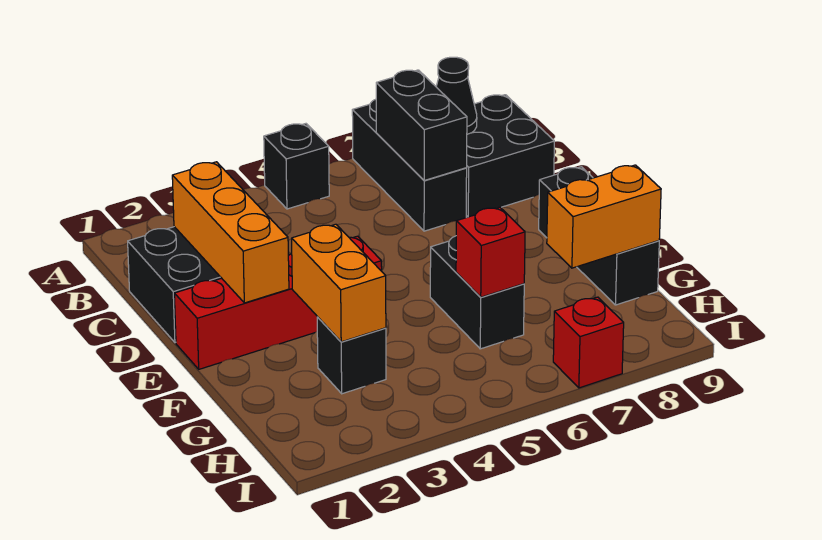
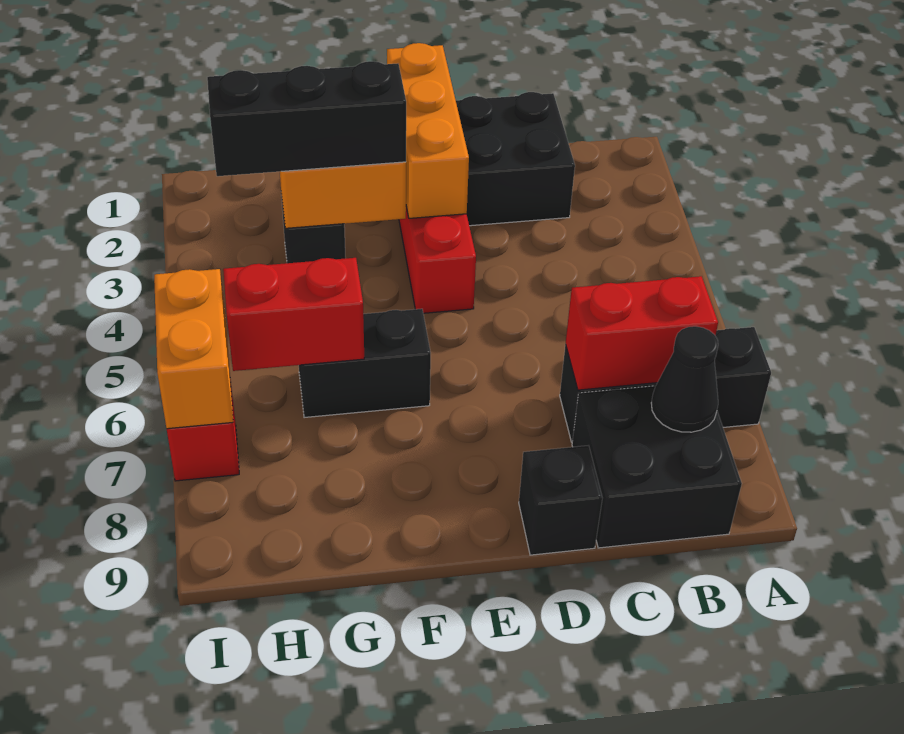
black 1x1 brick [264,124,329,209] -> black 1x1 brick moved to [519,445,602,555]
black 1x2 brick [376,70,467,180] -> red 1x2 brick [566,276,718,390]
orange 1x3 brick [172,162,289,303] -> orange 1x3 brick turned to [387,43,469,218]
black 1x3 brick [539,167,659,305] -> black 1x3 brick moved to [207,61,406,176]
red 1x1 brick [456,207,525,297] -> red 1x2 brick [223,258,364,371]
orange 1x2 brick [547,165,661,268] -> orange 1x2 brick moved to [154,269,233,429]

